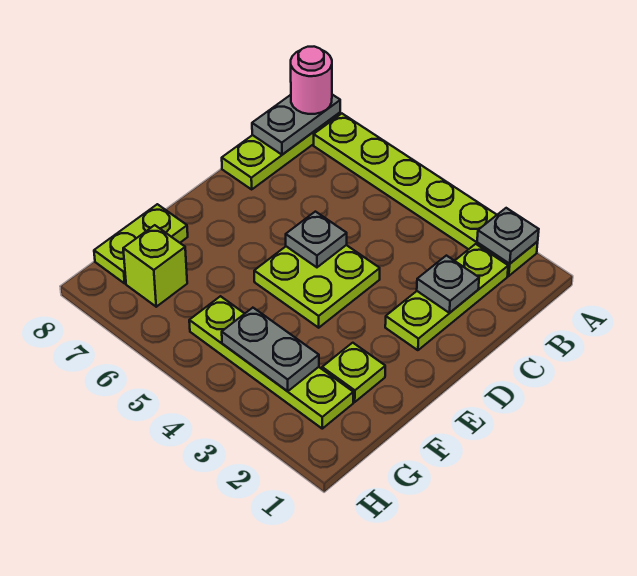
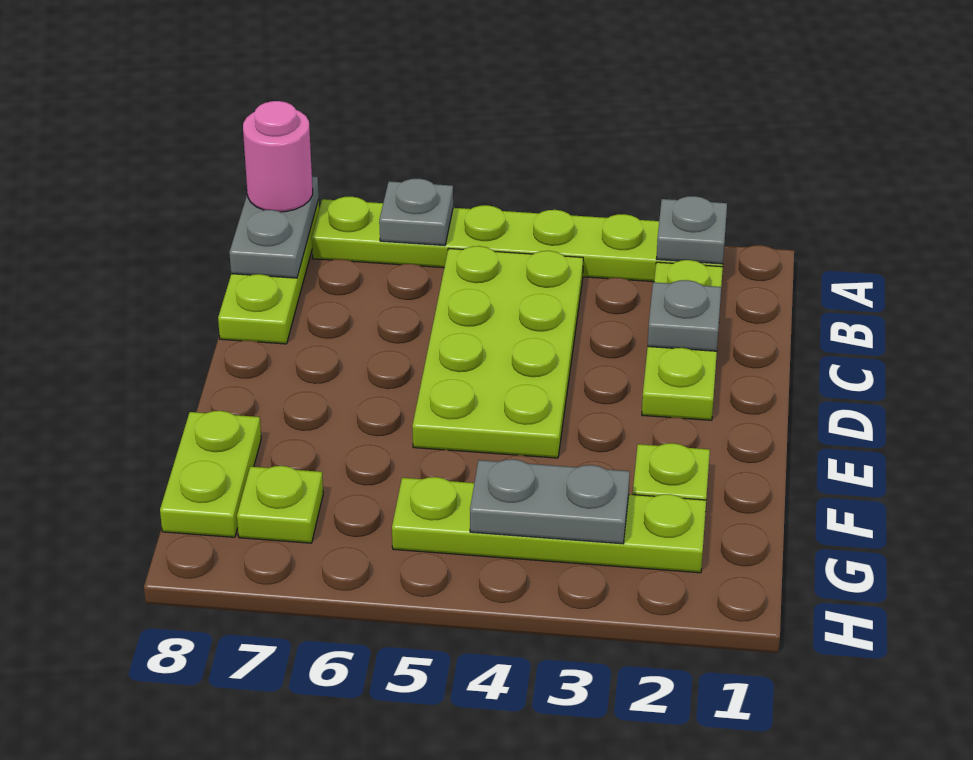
lime 2x2 plate [254,245,380,328] -> lime 2x4 plate [412,246,583,458]
grey 1x1 plate [286,212,347,267] -> grey 1x1 plate moved to [379,179,453,246]
lime 1x1 brick [123,225,187,307] -> lime 1x1 plate [237,466,323,543]

